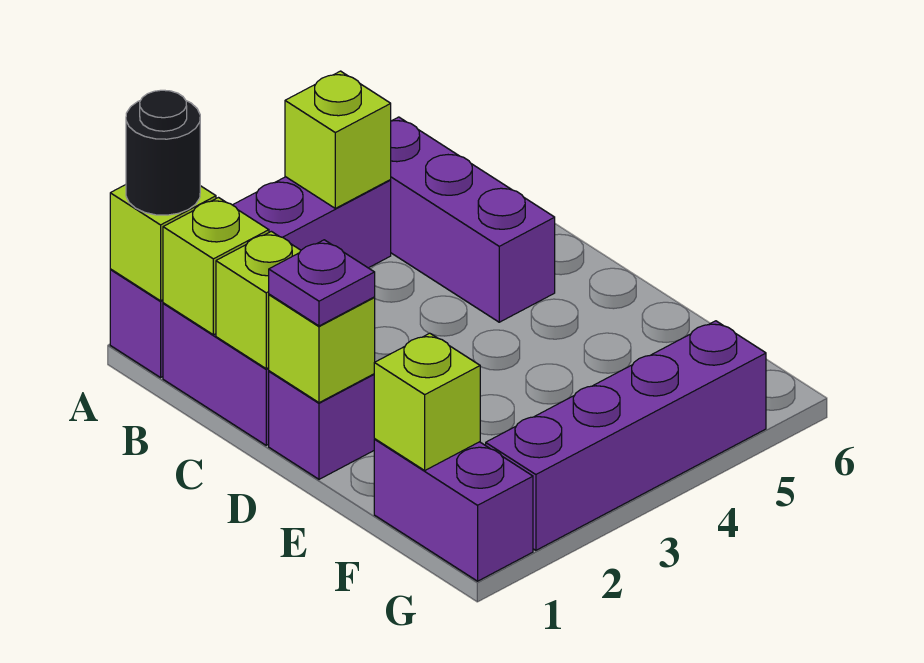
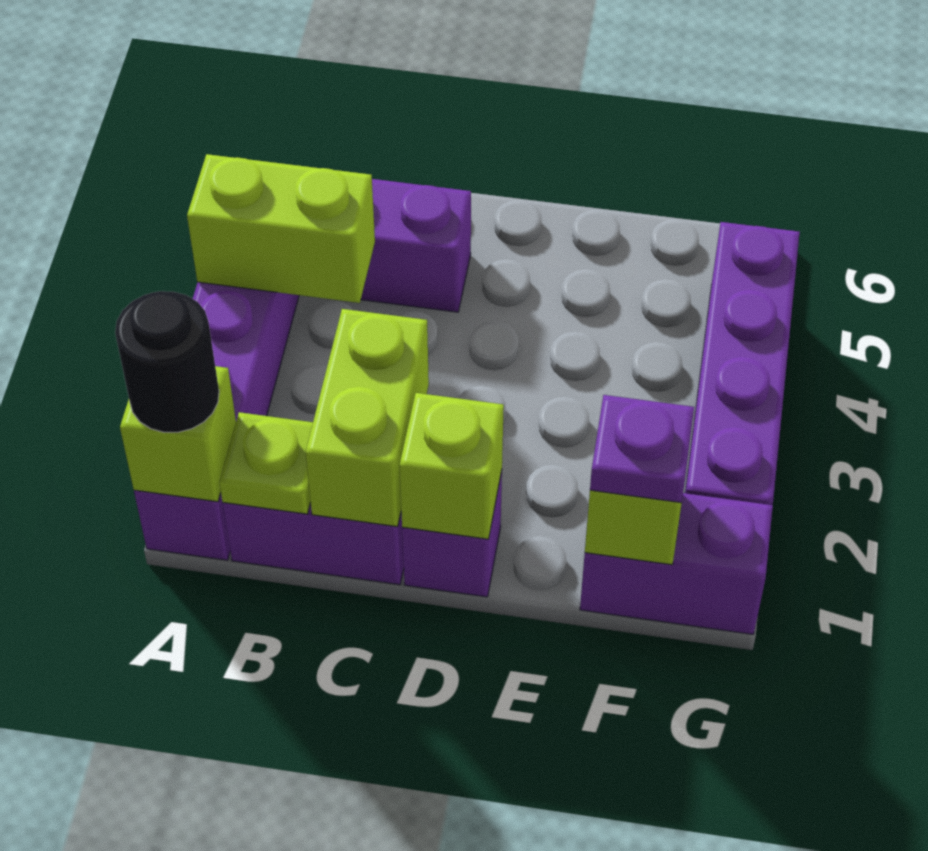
lime 1x1 brick [285,71,391,208] -> lime 1x2 brick [187,154,375,303]
lime 1x1 brick [163,198,269,335] -> lime 1x1 plate [219,412,313,514]
lime 1x1 brick [216,231,301,369] -> lime 1x2 brick [306,309,429,527]
purple 1x1 plate [269,240,375,326] -> purple 1x1 plate moved to [590,395,694,503]

